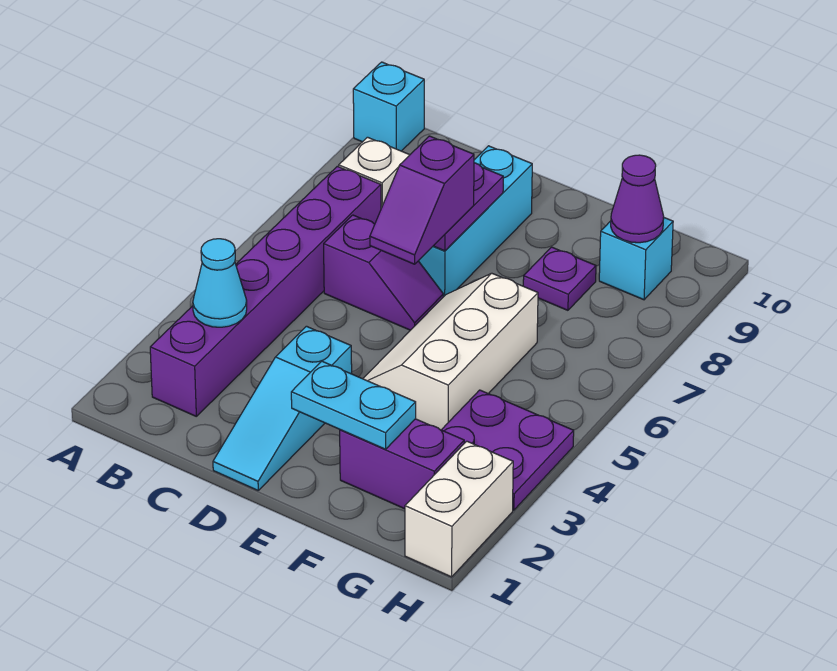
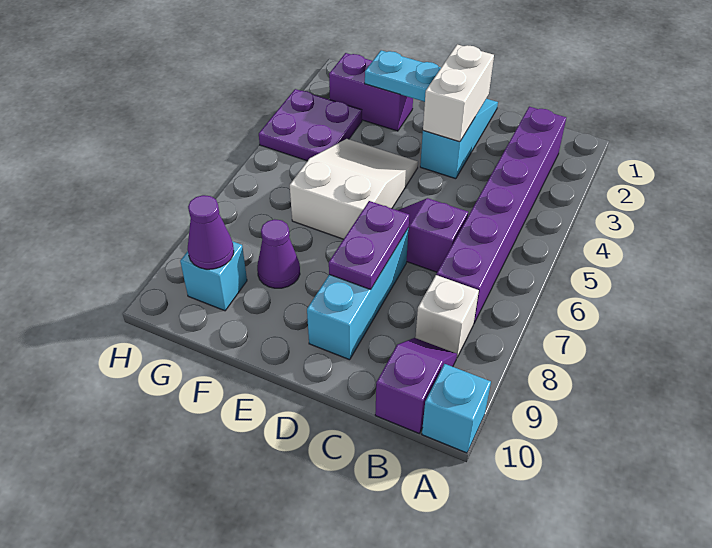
cyan 1x1 cone [193,239,247,327] -> none
purple 1x2 slope [370,136,474,264] -> purple 1x2 slope moved to [375,338,457,433]
white 2x3 slope [363,273,538,430] -> white 2x3 slope turned to [290,139,418,239]
purple 1x1 plate [523,247,596,310] -> purple 1x1 cone [257,219,300,288]
white 1x2 brick [405,441,513,577] -> white 1x2 brick moved to [423,44,494,142]

